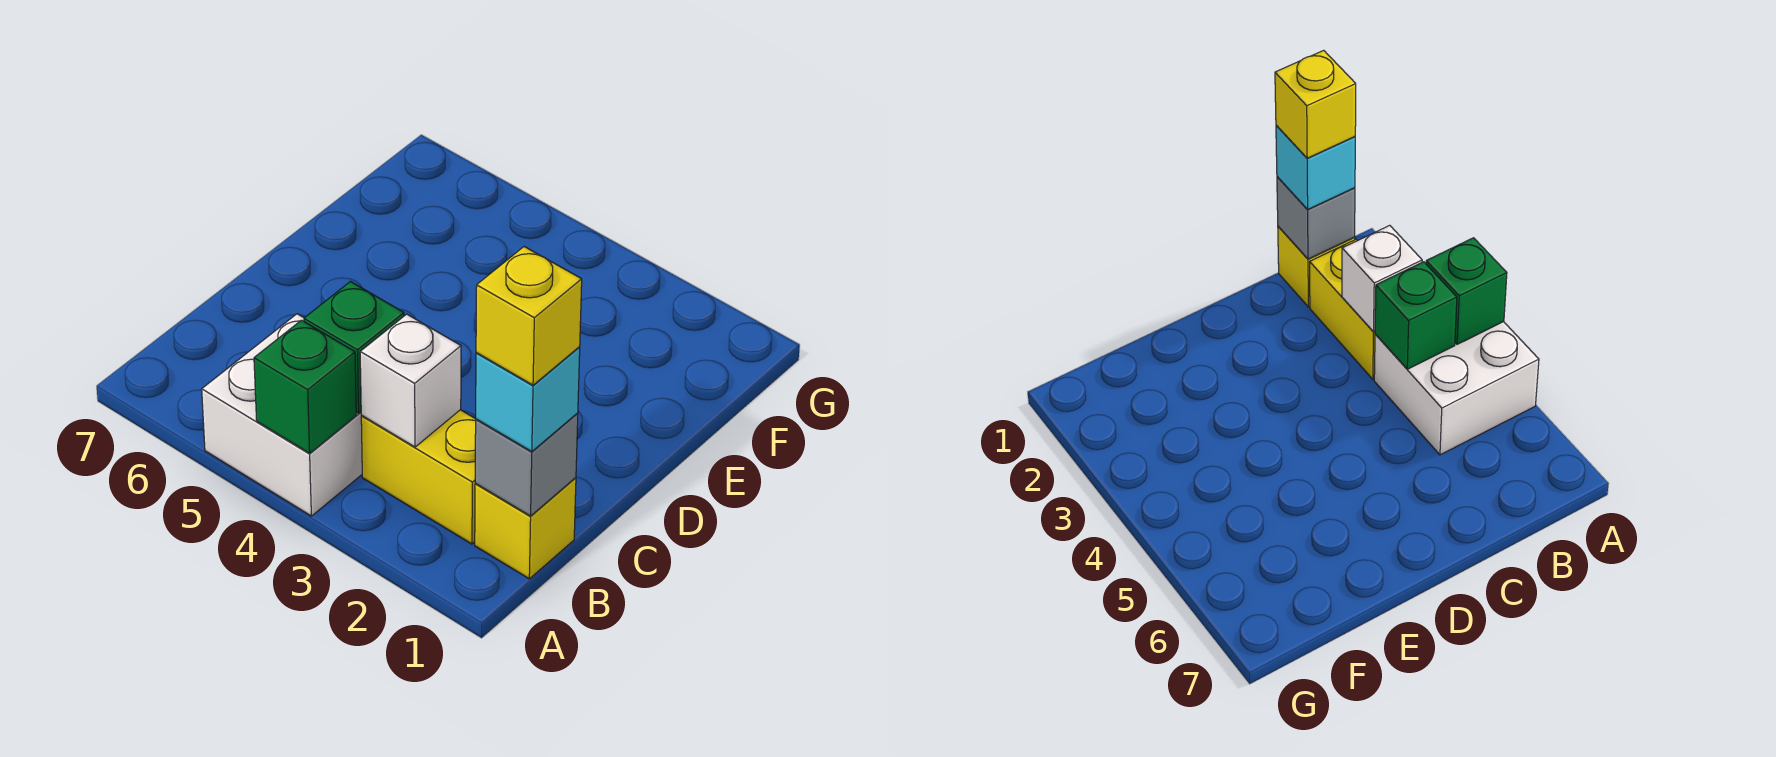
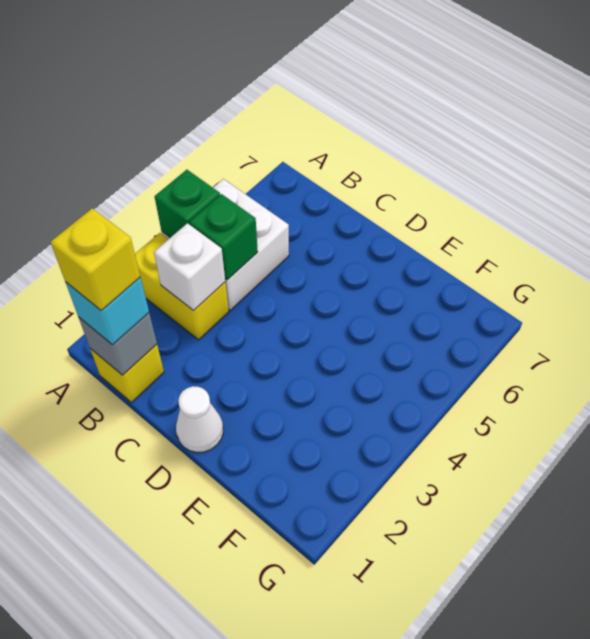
yellow 1x2 brick [361,410,476,544] -> yellow 1x2 brick turned to [135,233,229,340]
none -> white 1x1 cone [176,386,223,453]

